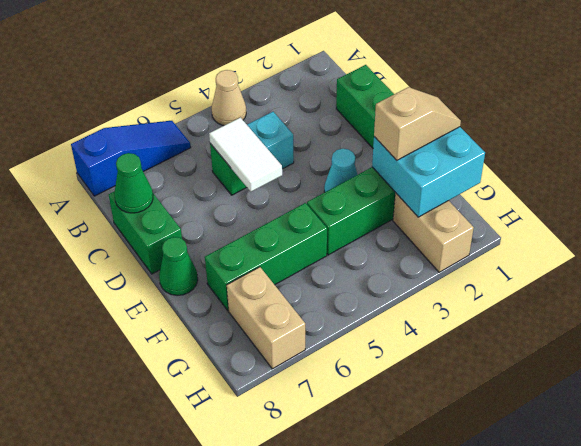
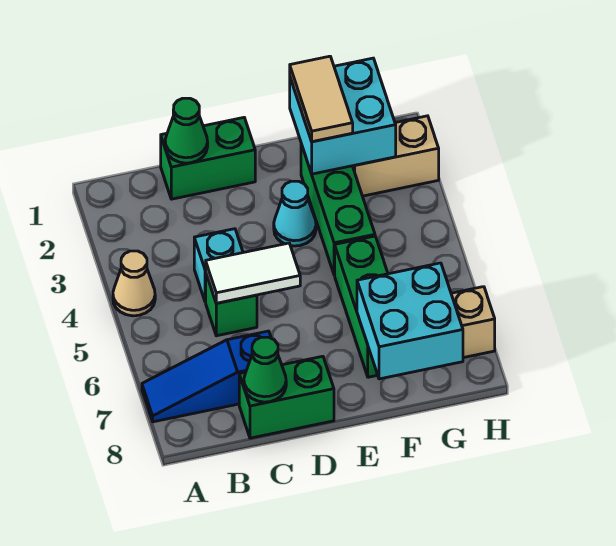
blue 1x3 slope [71,121,191,196] -> blue 1x3 slope turned to [142,331,271,422]
green 1x1 cone [159,237,198,295] -> green 1x1 cone moved to [165,98,208,163]
tan 1x2 slope [374,87,461,160] -> tan 1x2 tile [290,56,353,142]
none -> cyan 2x2 brick [357,263,463,379]

